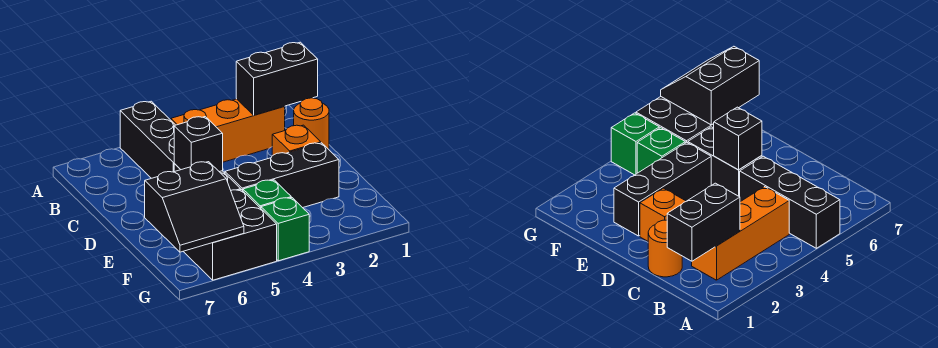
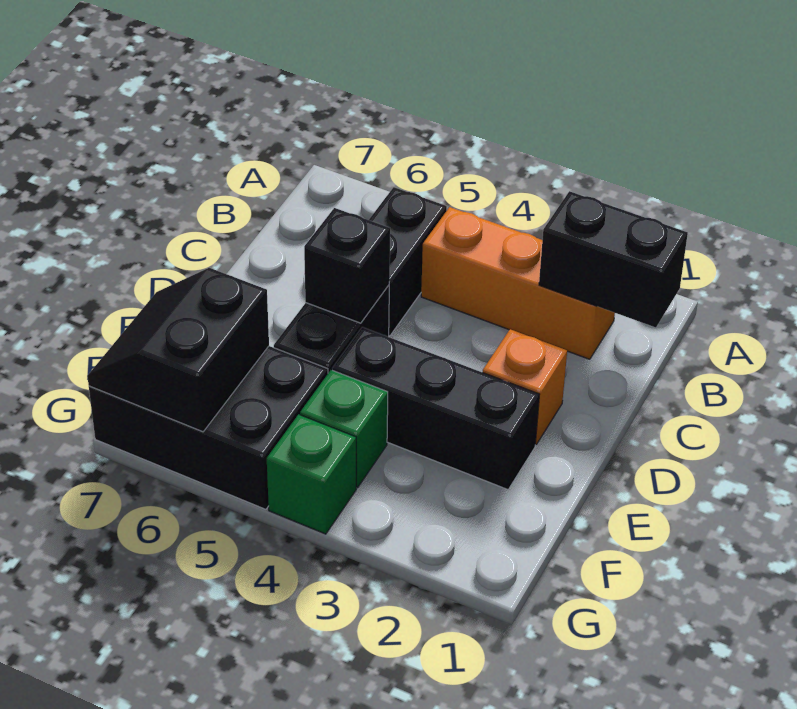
black 1x3 brick [120,101,175,178] -> black 1x2 brick [369,187,447,336]
orange 1x1 round brick [294,98,329,149] -> none
black 2x2 brick [183,190,277,280] -> black 2x3 brick [89,346,328,509]
black 2x2 slope [145,162,244,252] -> black 2x2 slope turned to [87,268,269,432]

